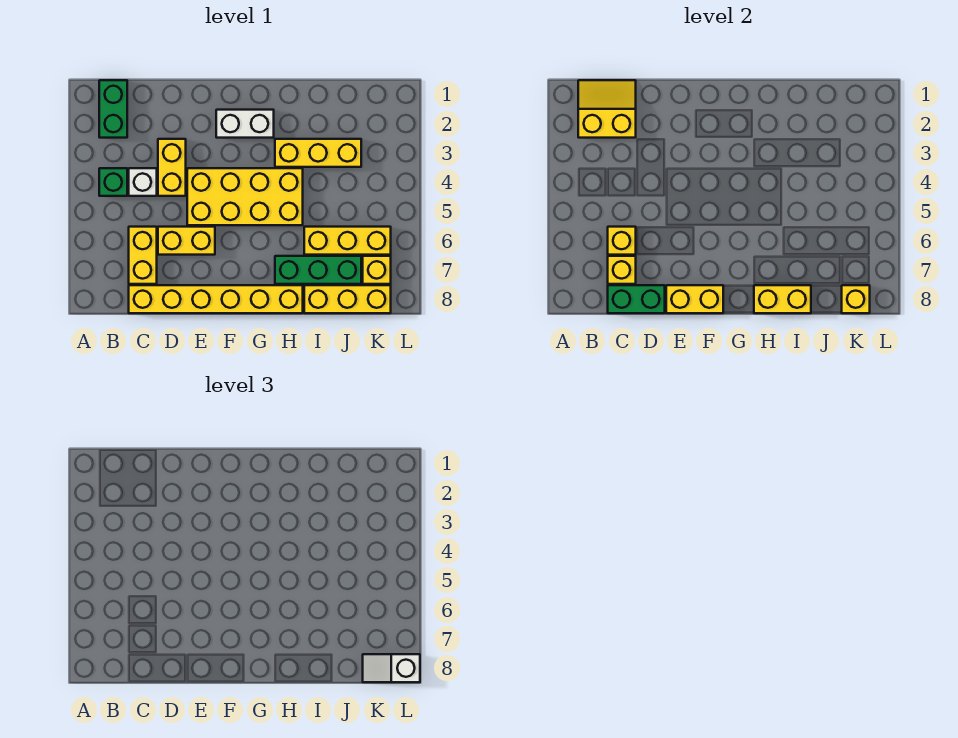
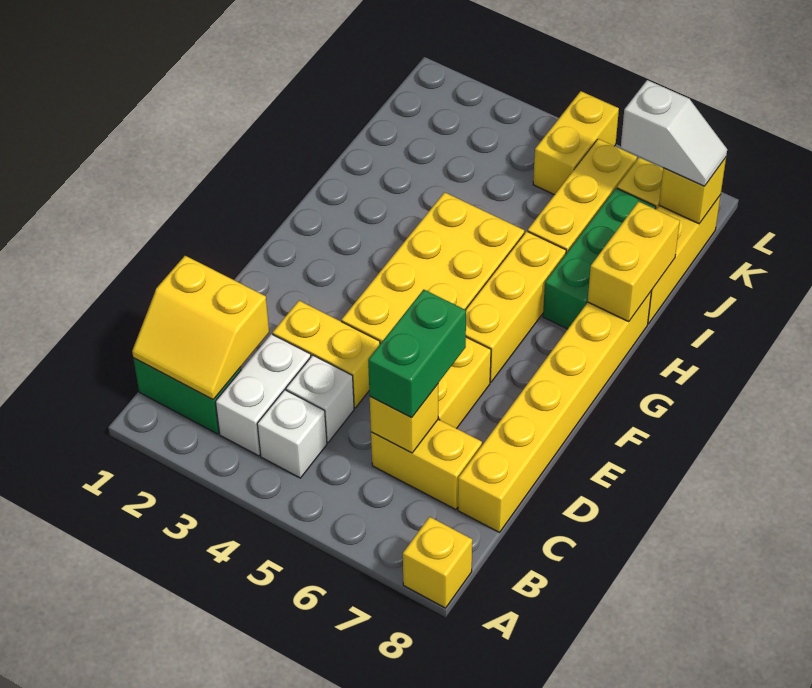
yellow 2x2 slope [578,80,636,138] -> yellow 2x2 slope turned to [132,256,269,400]
green 1x1 brick [99,168,127,196] -> white 1x1 brick [257,390,327,478]
yellow 1x1 brick [608,256,636,284] -> yellow 1x1 brick moved to [403,517,472,608]
green 1x2 brick [608,285,665,313] -> green 1x2 brick moved to [368,290,466,418]
yellow 1x2 brick [666,285,723,313] -> yellow 1x2 brick moved to [533,91,619,195]
white 1x2 brick [216,110,274,138] -> white 1x2 brick moved to [215,334,311,456]
yellow 1x3 brick [275,139,361,167] -> yellow 1x3 brick moved to [466,231,566,382]
white 1x2 slope [363,654,420,682] -> white 1x2 slope turned to [621,80,727,186]

